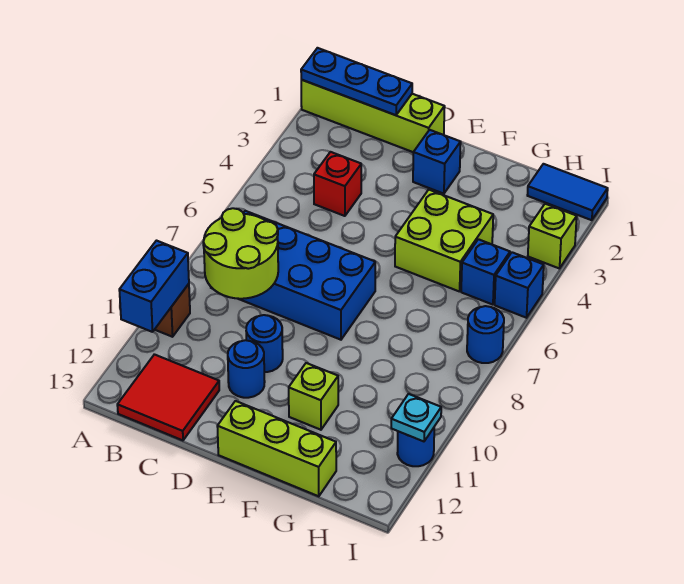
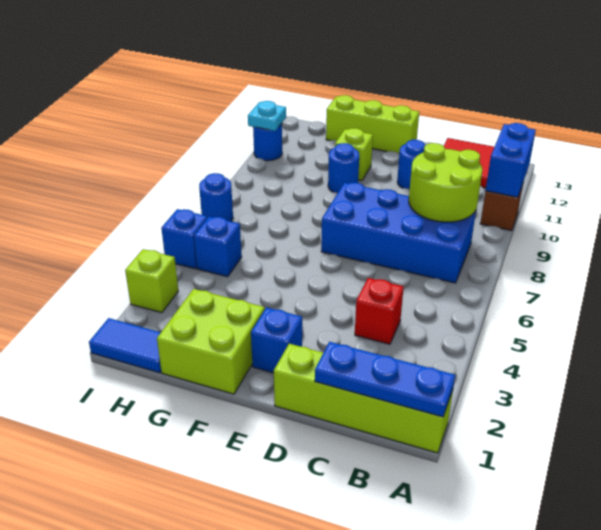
blue 1x1 round brick [246,315,283,372] -> blue 1x1 round brick moved to [328,143,359,193]
lime 2x2 brick [395,190,493,292] -> lime 2x2 brick moved to [157,289,265,394]

